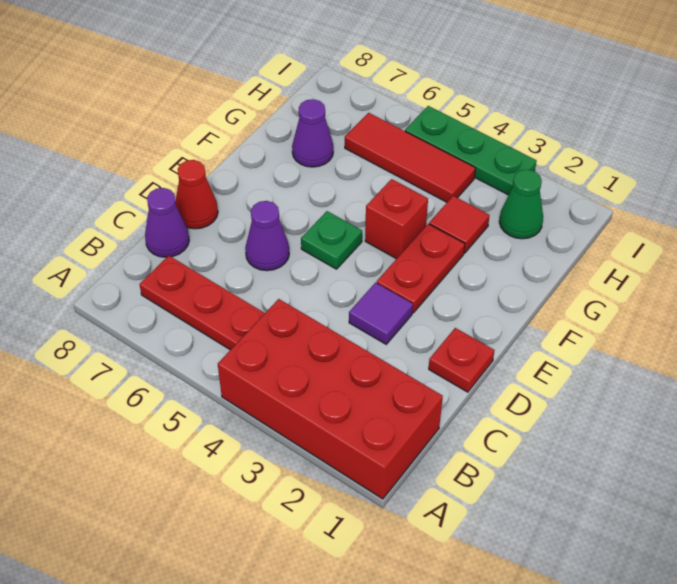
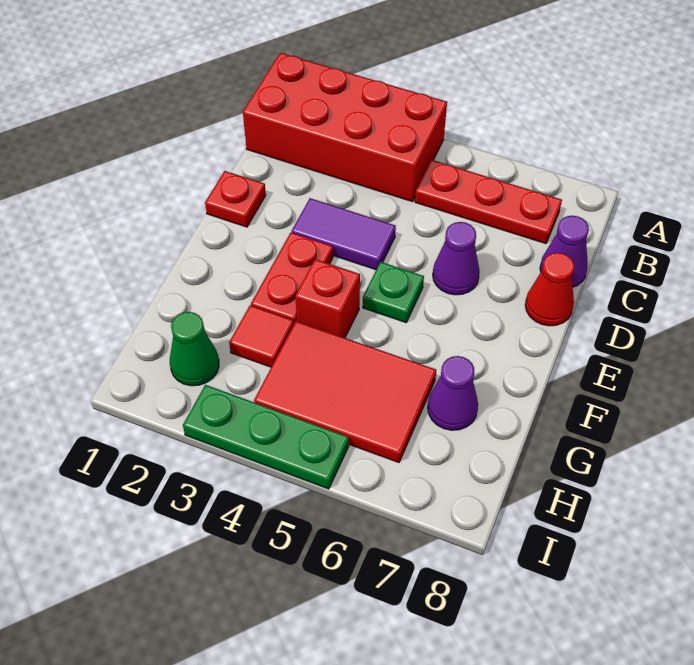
purple 1x1 tile [349,283,413,344] -> purple 1x2 tile [292,198,396,270]
red 1x3 tile [345,113,476,202] -> red 2x3 tile [254,321,436,462]

